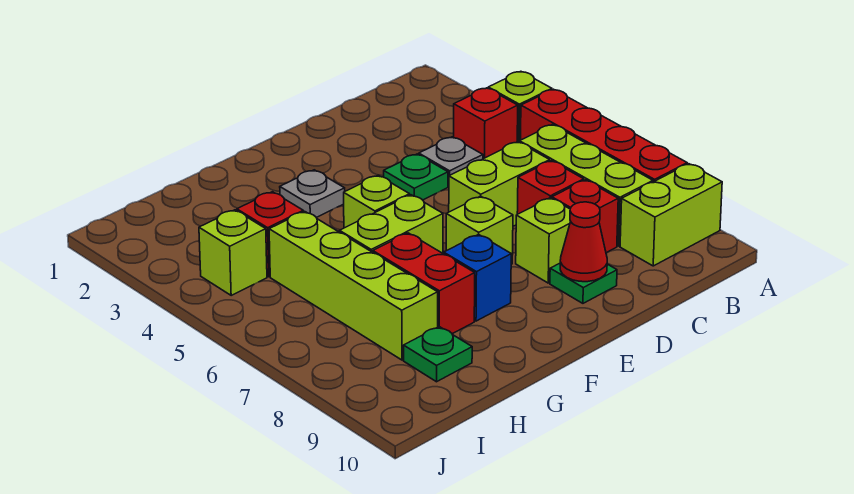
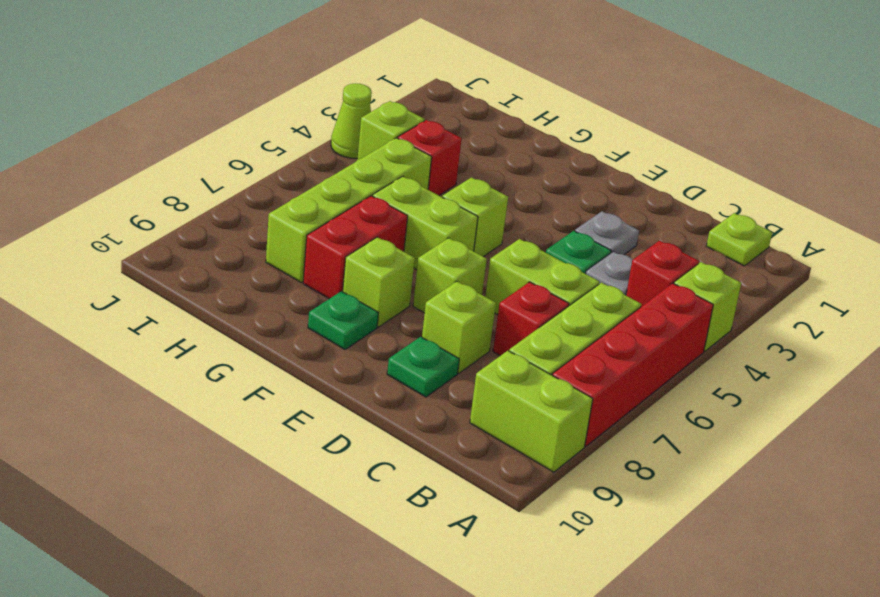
none -> lime 1x1 plate [706,213,772,266]
red 1x1 brick [552,180,618,253] -> none
red 1x1 cone [560,202,607,282] -> none
grey 1x1 plate [280,170,345,218] -> grey 1x1 plate moved to [575,211,639,255]
blue 1x1 brick [444,234,511,321] -> lime 1x1 brick [343,237,415,327]
green 1x1 plate [404,327,472,382] -> green 1x1 plate moved to [308,291,378,349]
none -> lime 1x1 cone [331,83,372,158]

